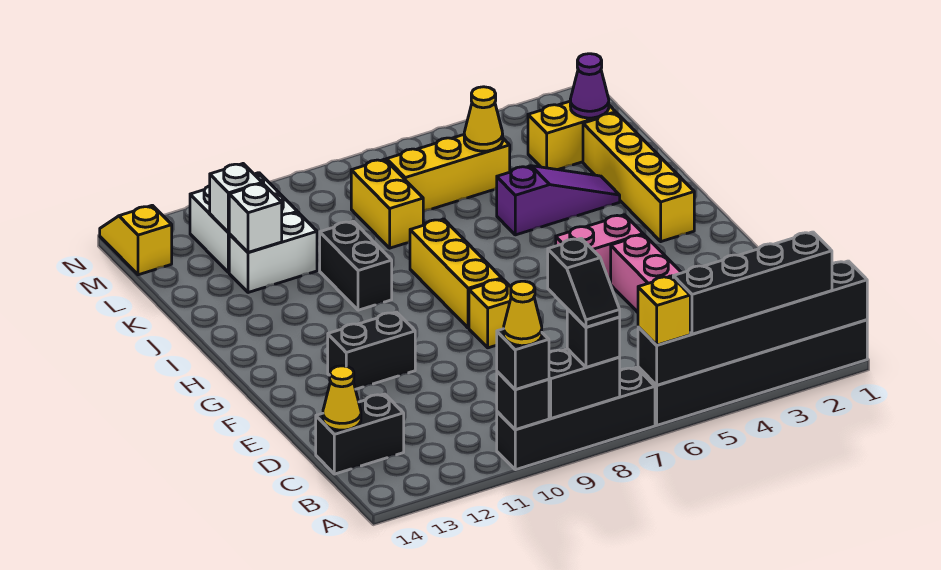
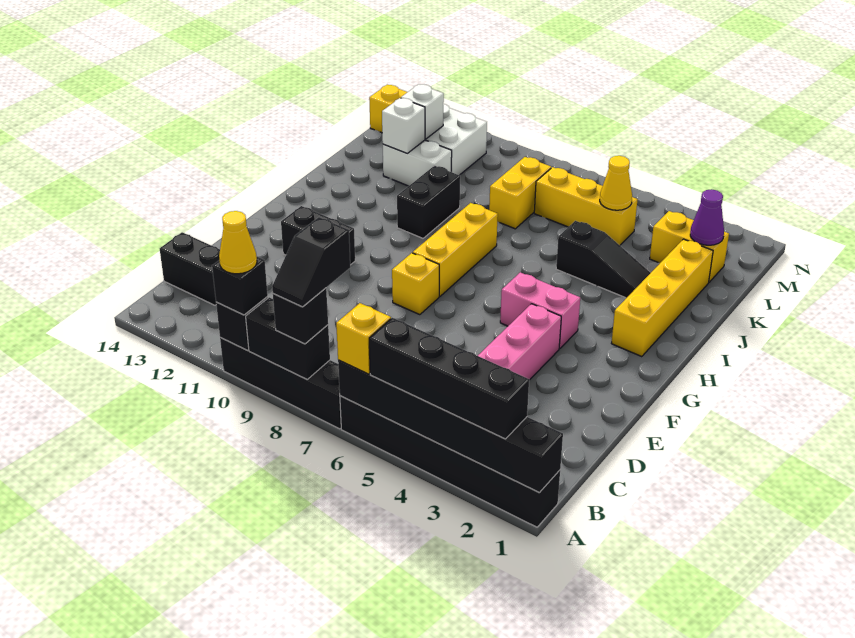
yellow 1x1 cone [323,366,361,430] -> none
purple 1x3 slope [497,166,620,235] -> black 1x3 slope [556,221,650,298]

